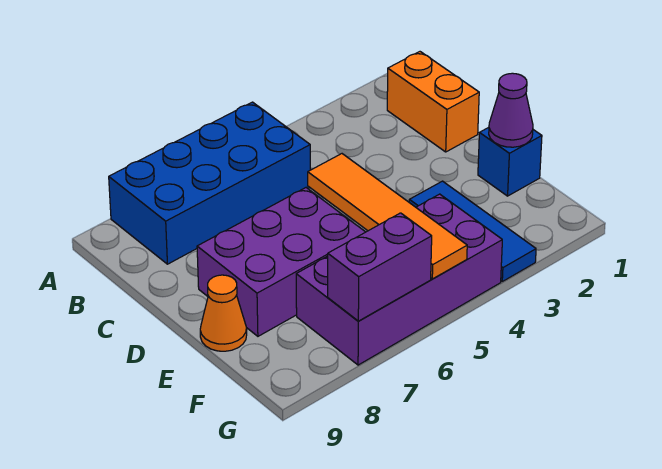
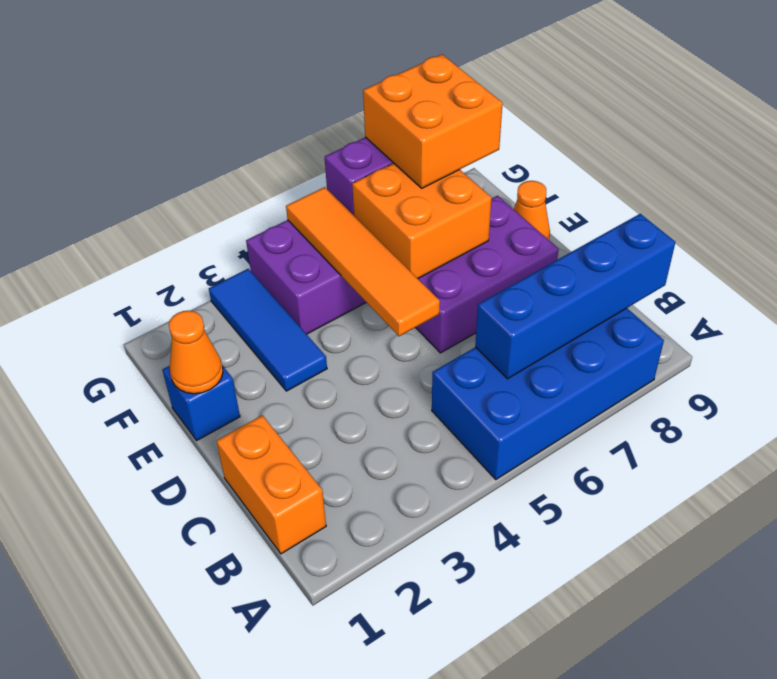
none -> blue 1x4 brick [475,214,675,379]
purple 1x1 cone [489,73,533,147] -> orange 1x1 cone [169,311,223,394]
none -> orange 2x2 brick [352,163,492,279]
none -> orange 2x2 brick [363,54,503,188]

